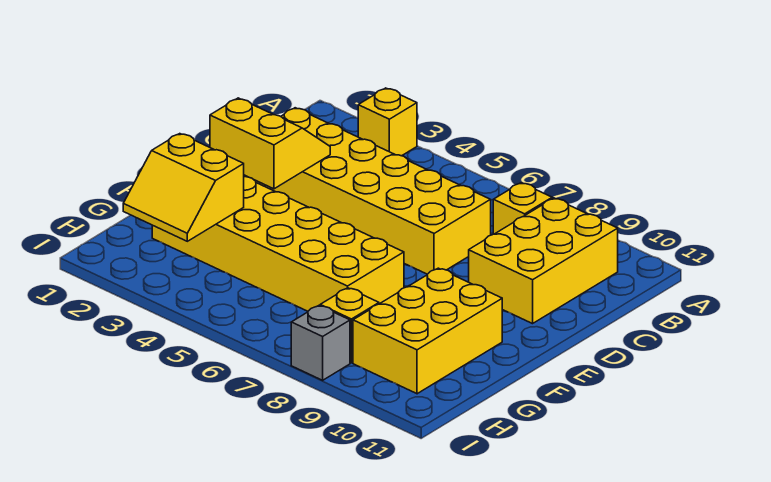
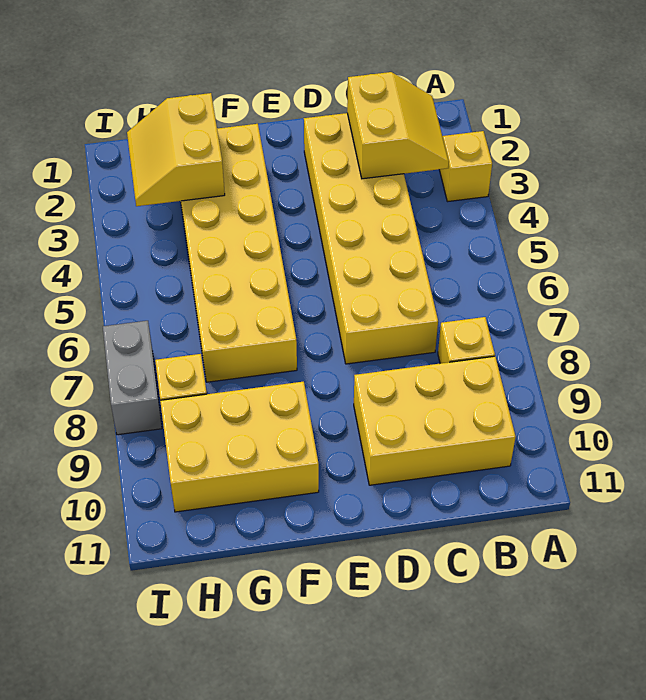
yellow 2x2 slope [210,98,330,189] -> yellow 2x2 slope moved to [347,72,449,179]
grey 1x1 brick [291,306,350,380] -> grey 1x2 brick [103,321,162,435]

